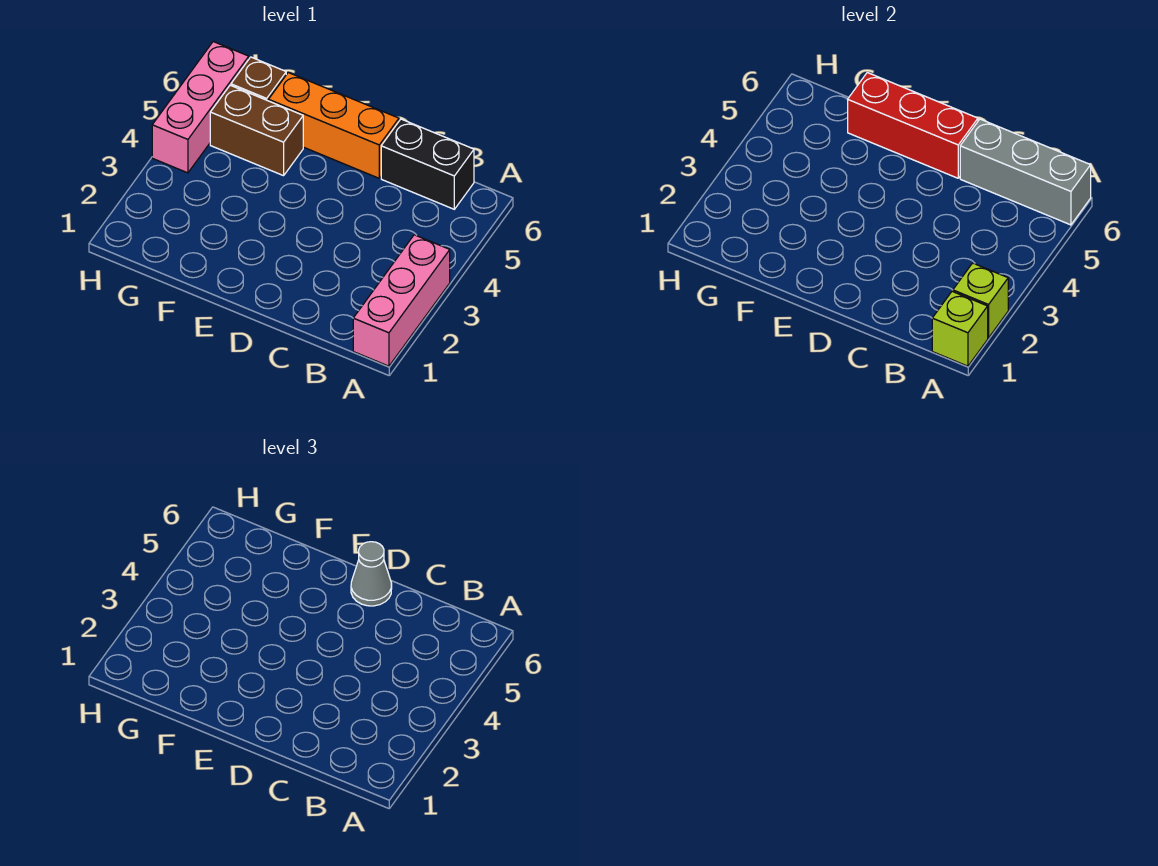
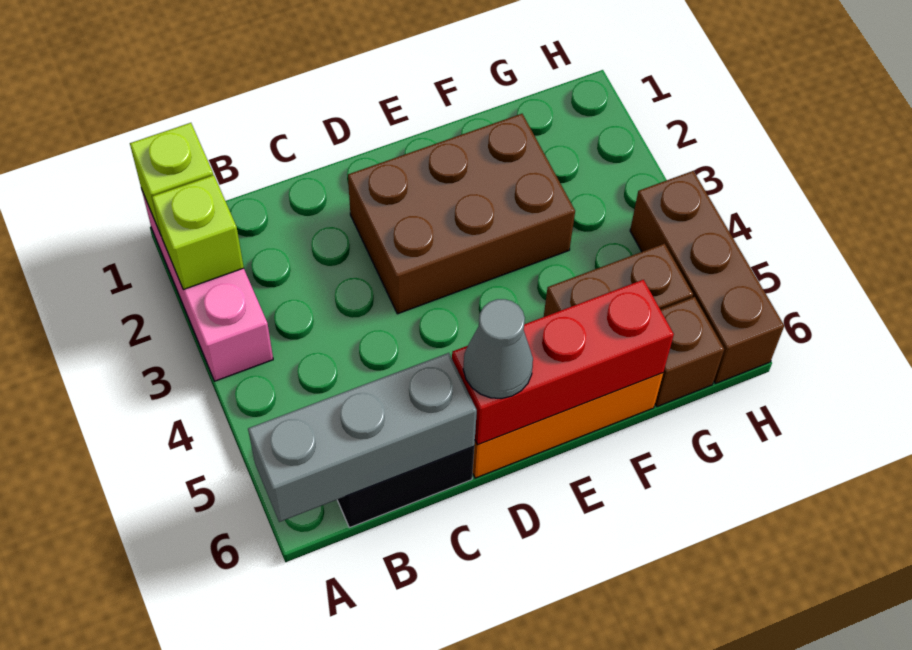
none -> brown 2x3 brick [348,114,575,314]
pink 1x3 brick [152,42,249,173] -> brown 1x3 brick [630,171,784,384]

